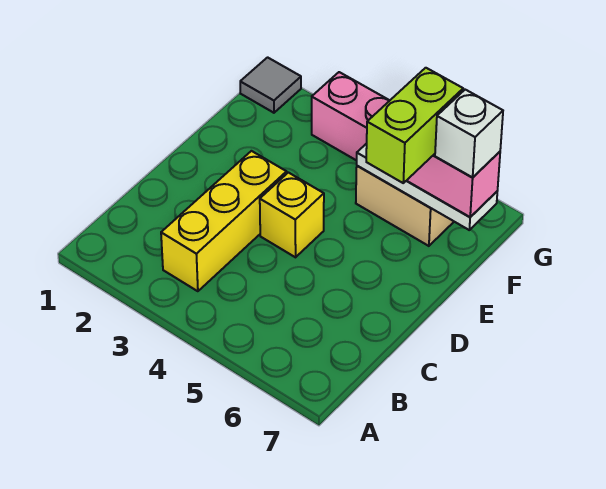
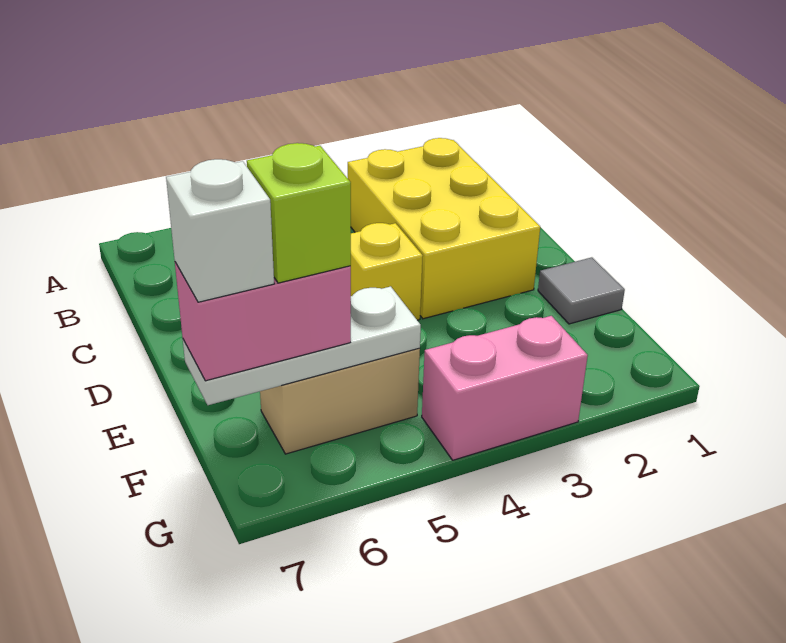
yellow 1x3 brick [161,151,287,291] -> yellow 2x3 brick [348,138,540,319]
lime 1x2 brick [366,68,463,183] -> lime 1x1 brick [247,143,351,283]
grey 1x1 tile [240,57,301,113] -> grey 1x1 tile moved to [538,257,625,324]

